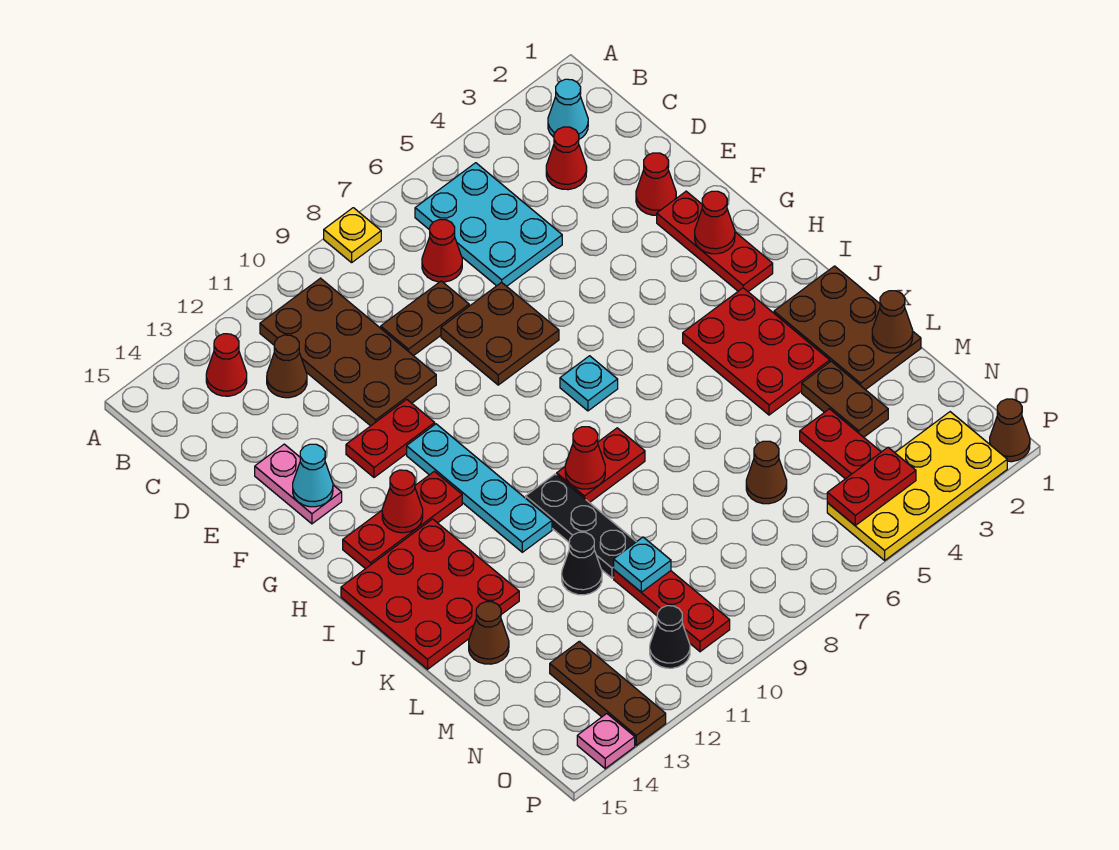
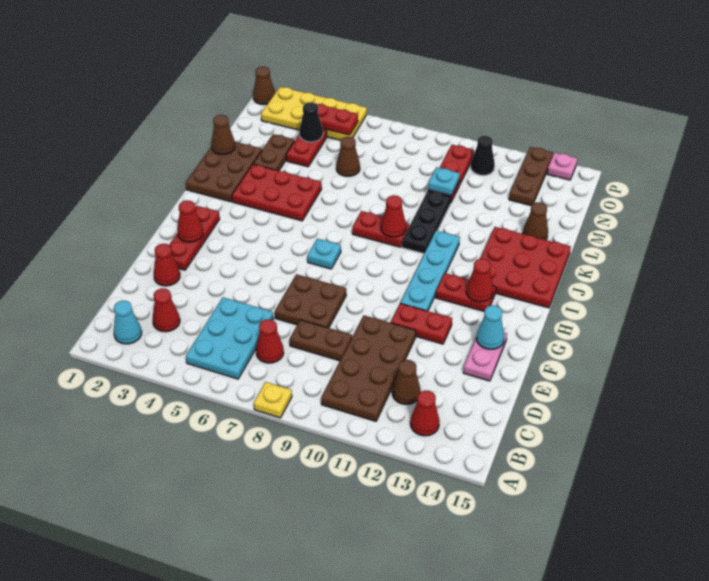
red 1x3 plate [343,471,462,569] -> red 1x2 plate [436,273,496,312]
red 2x3 plate [683,288,830,415] -> red 2x3 plate turned to [232,164,322,221]
black 1x1 cone [562,532,602,595] -> black 1x1 cone moved to [299,103,323,142]

